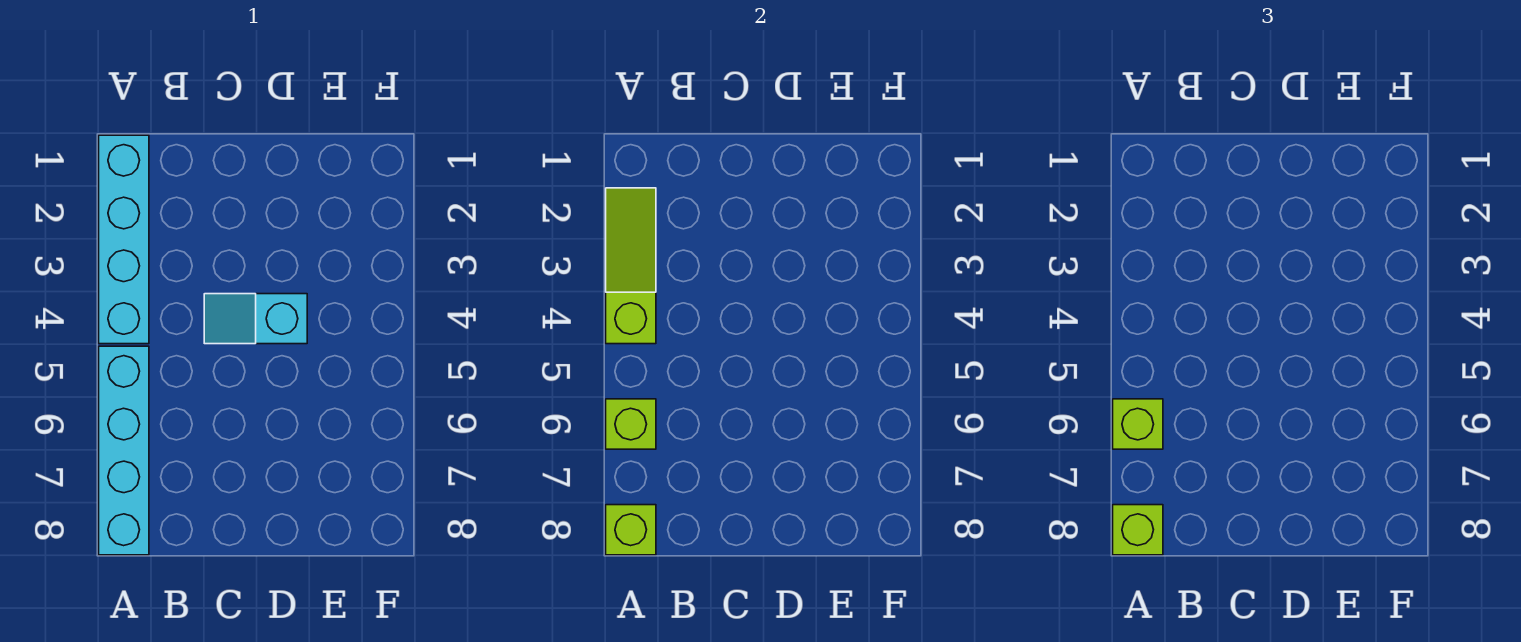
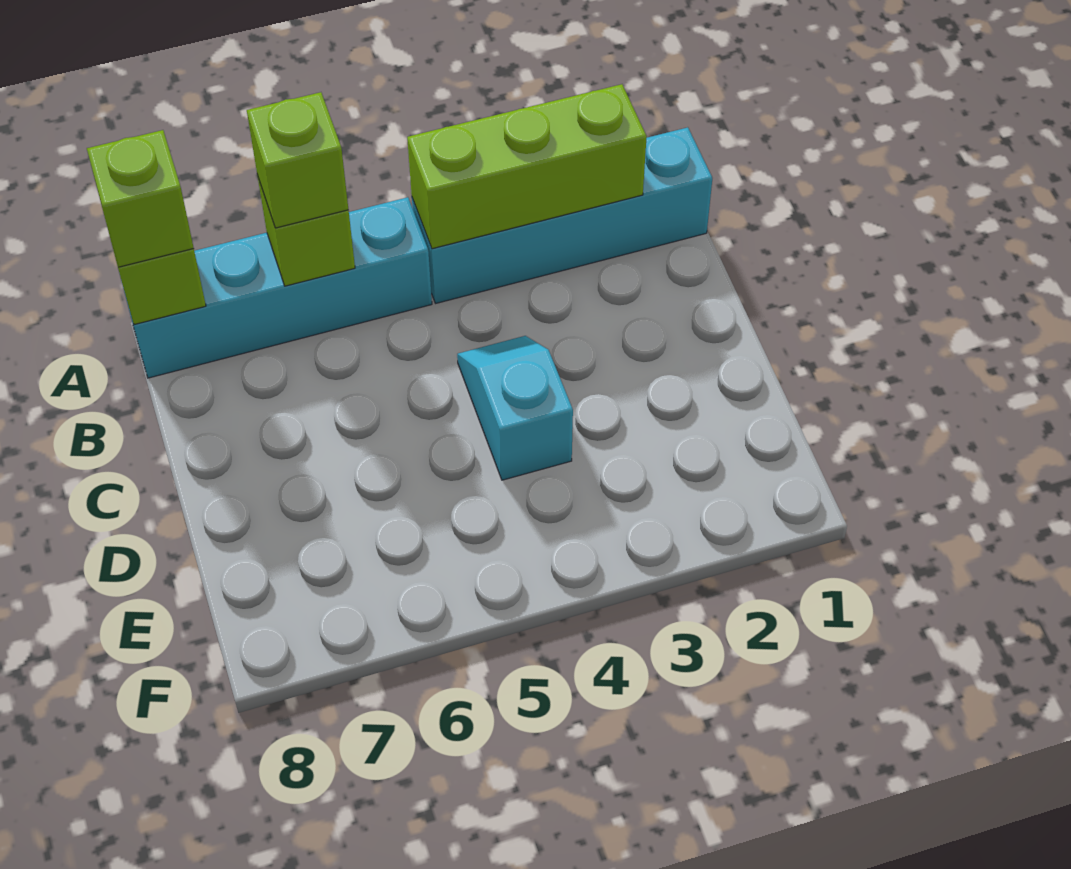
lime 1x3 slope [606,188,656,344] -> lime 1x3 brick [407,84,647,249]

